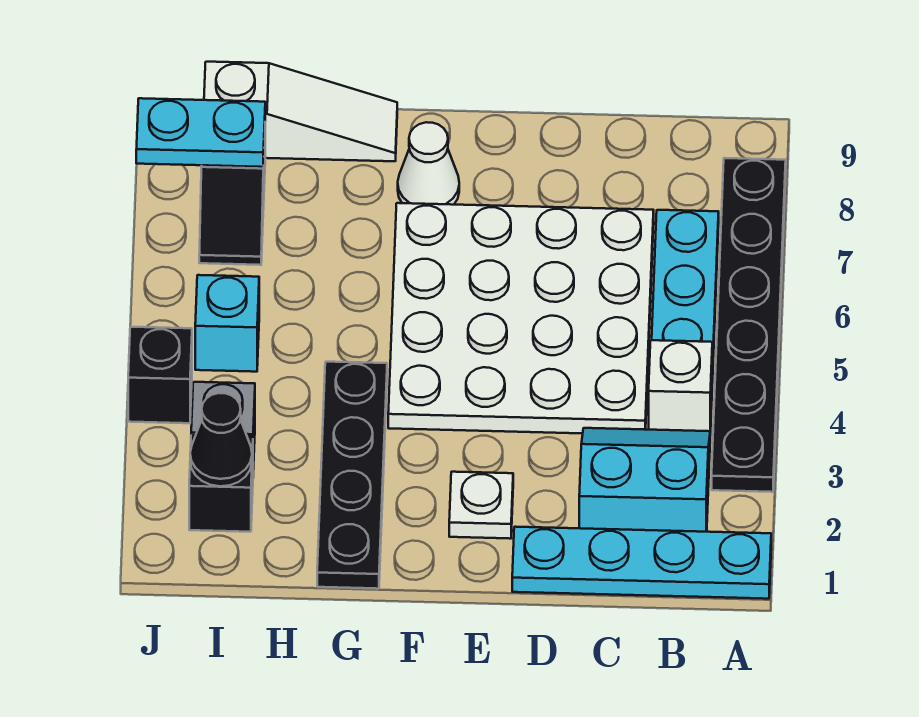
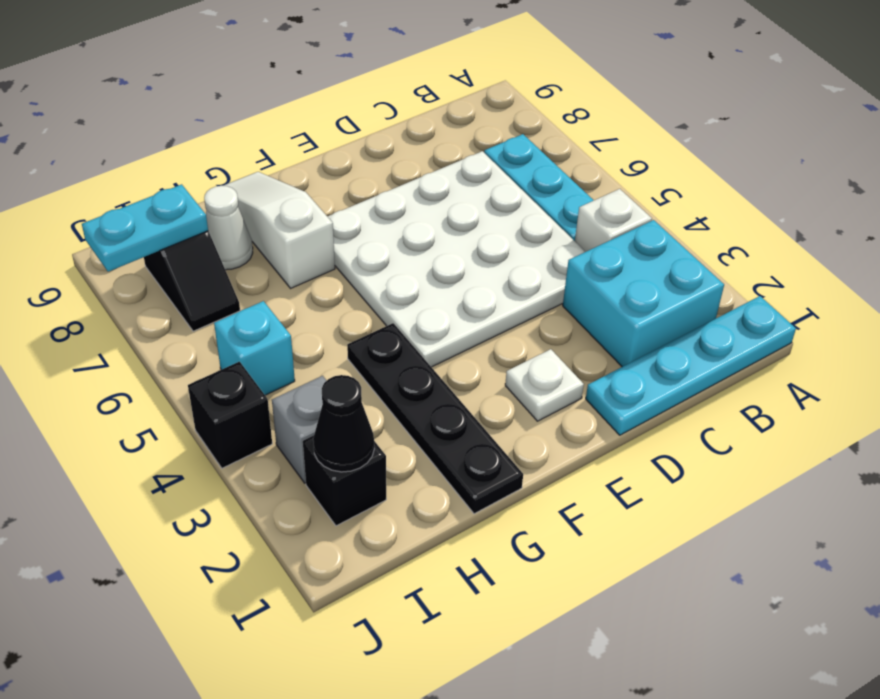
black 1x6 plate [712,158,786,492] -> none
cyan 2x2 slope [579,428,710,532] -> cyan 2x2 brick [563,220,724,367]
white 1x1 cone [398,122,459,205] -> white 1x1 cone moved to [204,186,253,270]
white 1x3 slope [204,62,397,161] -> white 1x3 slope turned to [224,172,335,288]

